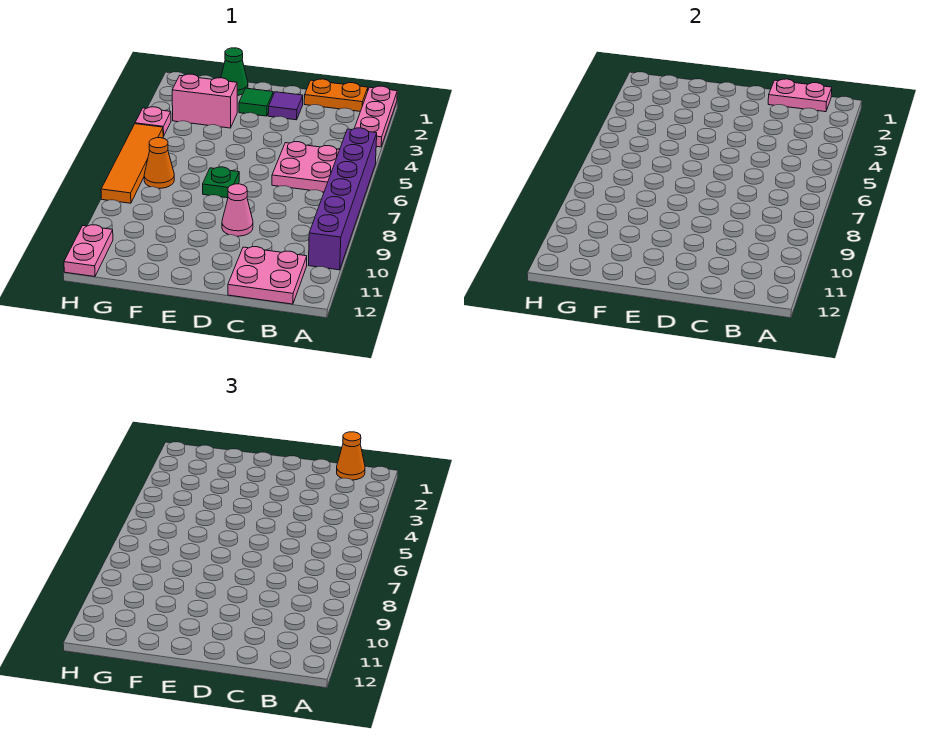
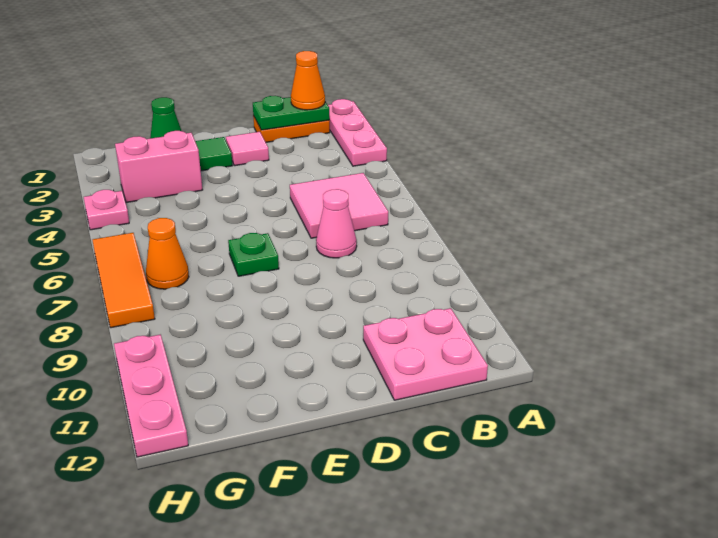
purple 1x6 brick [309,128,377,270] -> none
pink 1x2 plate [768,79,832,112] -> green 1x2 plate [253,96,330,130]
pink 2x2 plate [272,142,340,192] -> pink 2x2 tile [290,173,388,238]
purple 1x1 tile [268,92,303,120] -> pink 1x1 tile [226,132,269,166]
pink 1x1 cone [222,184,253,236] -> pink 1x1 cone moved to [316,189,357,258]
orange 1x4 tile [101,124,163,203] -> orange 1x3 tile [93,233,155,328]
pink 1x2 plate [64,225,113,277] -> pink 1x3 plate [114,335,188,457]

